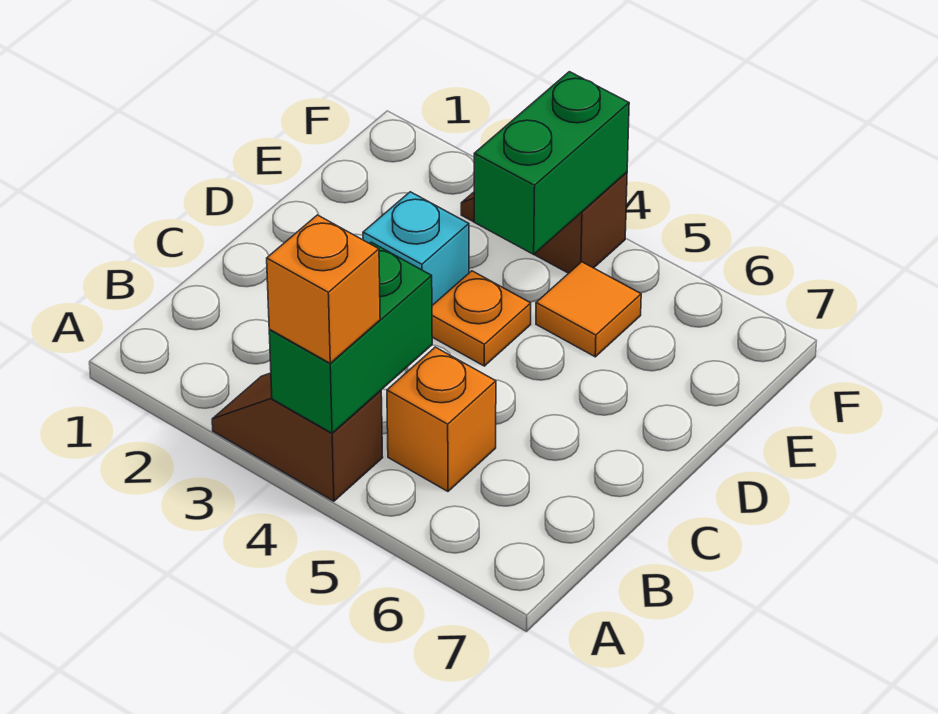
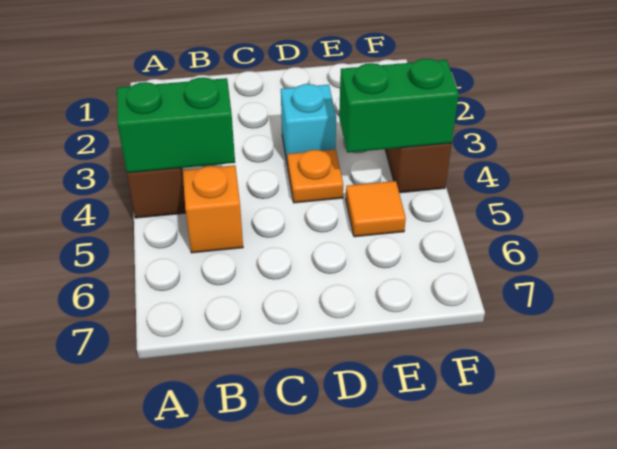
orange 1x1 brick [267,215,380,363] -> none

